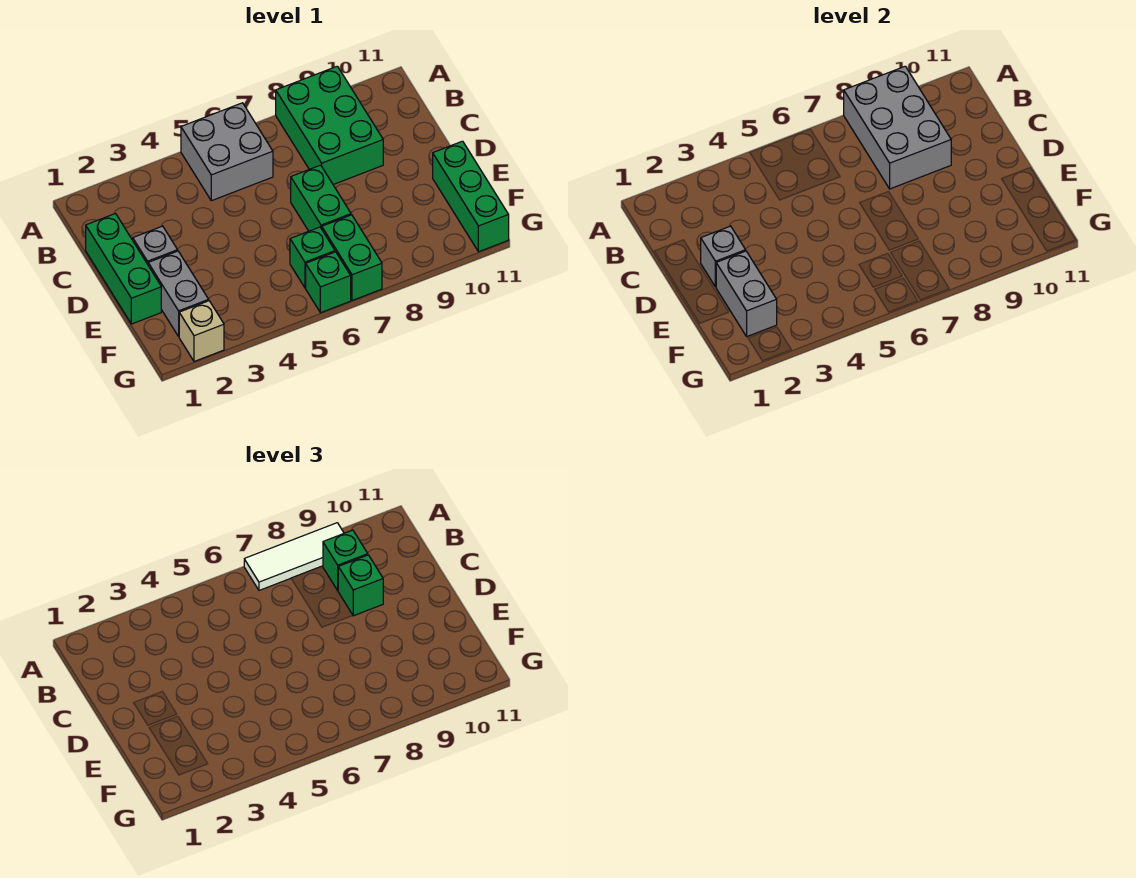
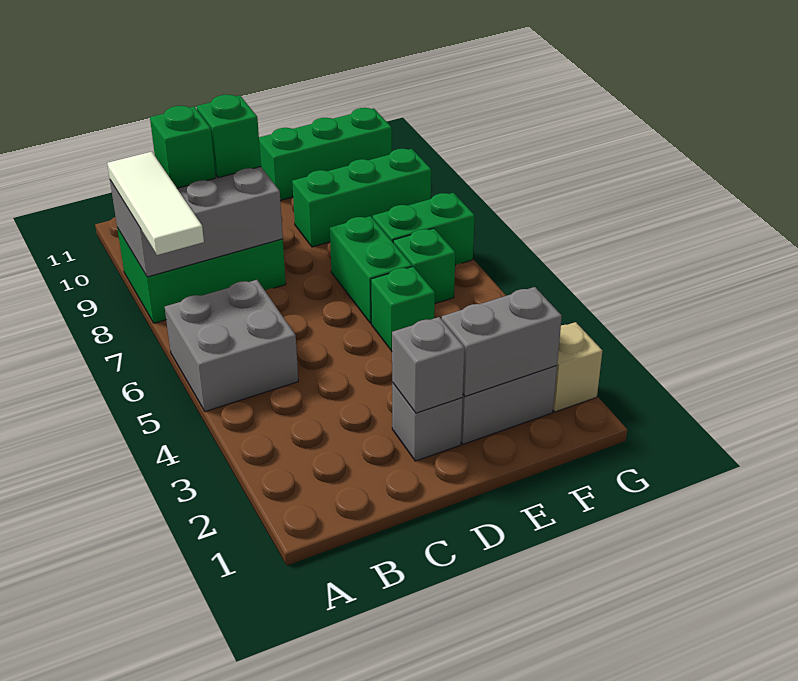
green 1x3 brick [86,214,161,324] -> green 1x3 brick moved to [292,149,431,247]
green 1x2 brick [291,165,351,231] -> green 1x2 brick turned to [330,216,412,323]
green 1x1 brick [306,252,351,313] -> green 1x1 brick moved to [371,267,435,351]

